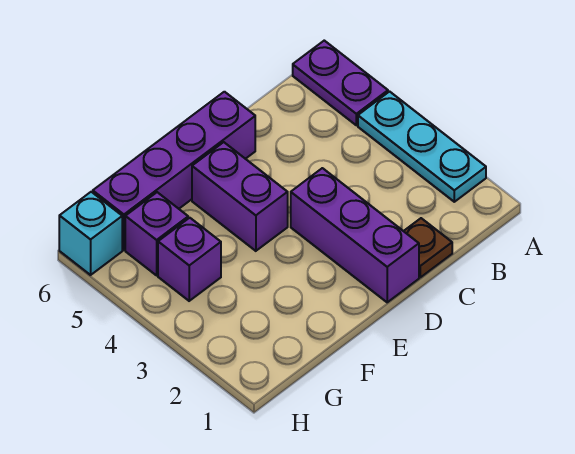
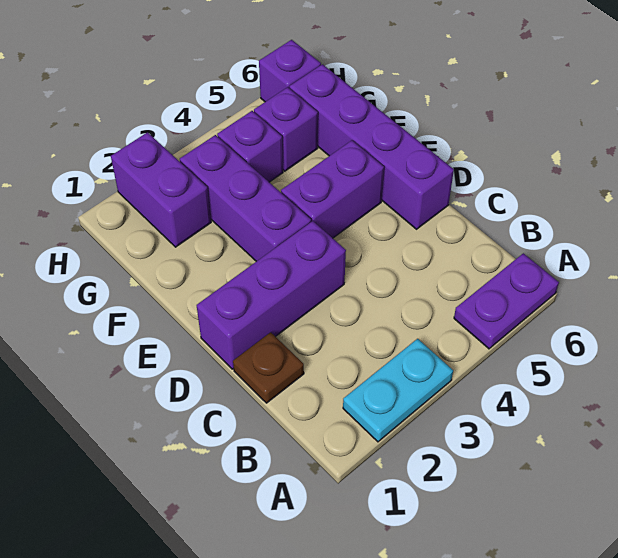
cyan 1x3 plate [358,92,486,202] -> cyan 1x2 plate [343,339,453,442]
none -> purple 1x3 brick [180,135,311,261]
none -> purple 1x2 brick [111,132,211,247]
cyan 1x1 brick [59,192,122,275] -> purple 1x1 brick [259,40,321,102]

